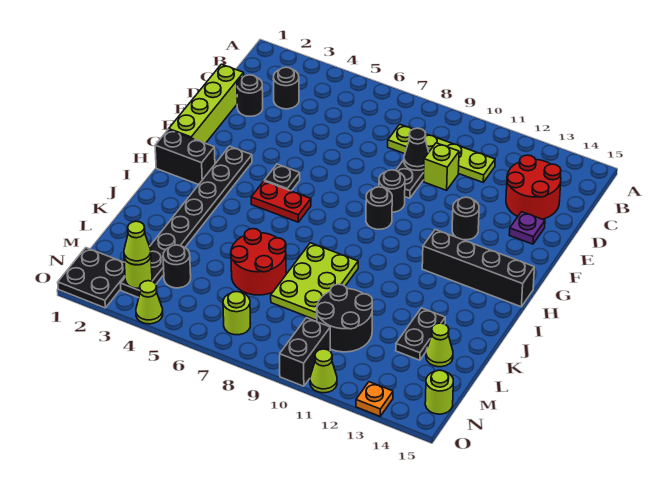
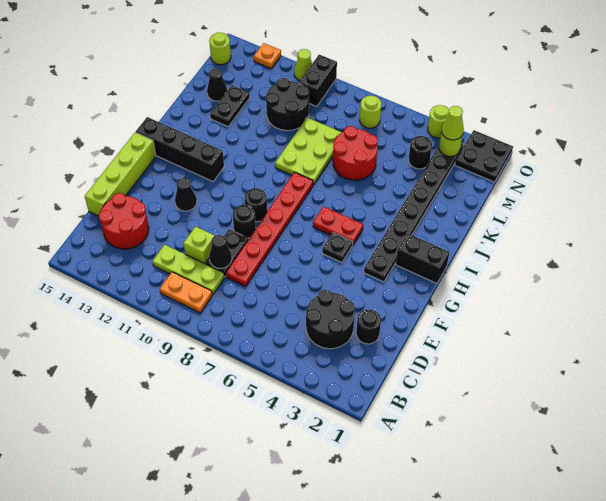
none -> orange 1x2 plate [160,272,212,313]
black 1x1 round brick [273,67,299,109] -> black 2x2 round brick [306,290,355,349]
lime 1x4 plate [388,124,495,182] -> lime 1x3 plate [153,245,225,295]
lime 1x4 brick [169,64,244,143] -> lime 1x4 brick moved to [85,132,156,216]
none -> red 1x6 plate [226,172,313,286]
purple 1x1 plate [509,212,545,244] -> none
black 1x1 round brick [452,197,479,240] -> black 1x1 cone [175,178,197,211]
lime 1x1 cone [426,323,453,367] -> black 1x1 cone [207,68,227,101]
lime 1x1 cone [136,281,163,324] -> lime 1x1 round brick [428,105,449,138]

